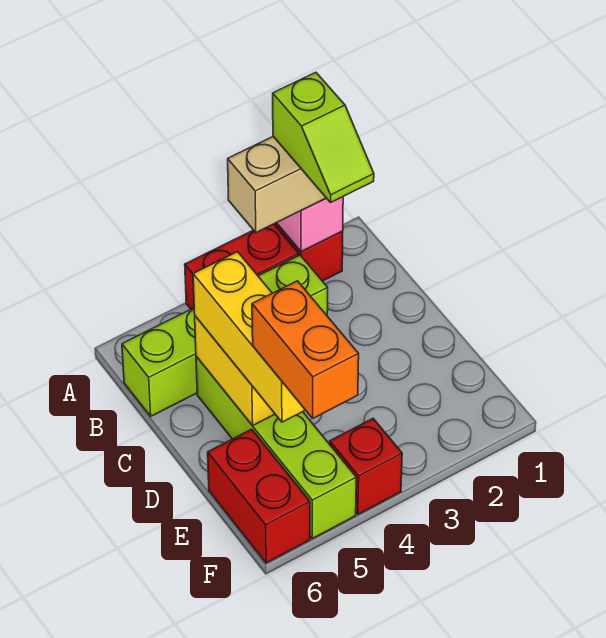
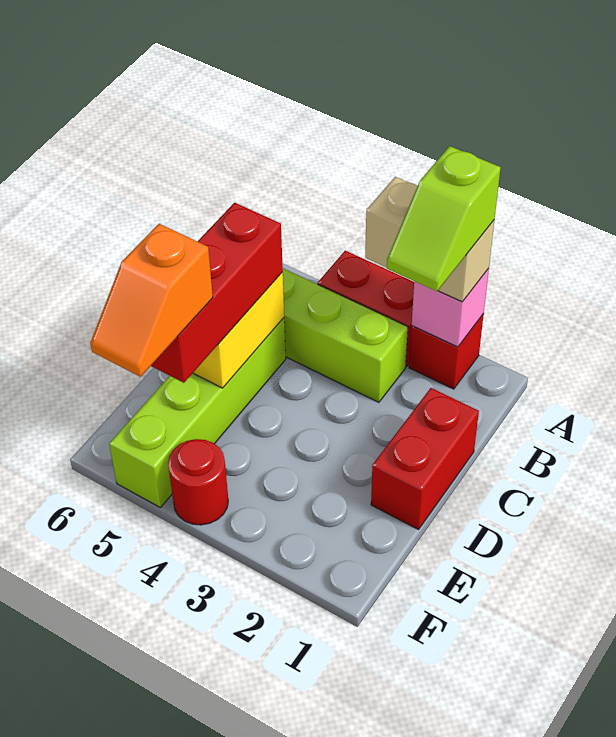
yellow 1x3 brick [193,252,305,422] -> red 1x3 brick [151,203,283,383]
orange 1x2 brick [252,281,359,419] -> orange 1x2 slope [90,224,213,377]
red 1x2 brick [208,429,310,563] -> red 1x2 brick moved to [371,388,479,530]
red 1x1 brick [330,419,402,514] -> red 1x1 round brick [168,439,228,525]

